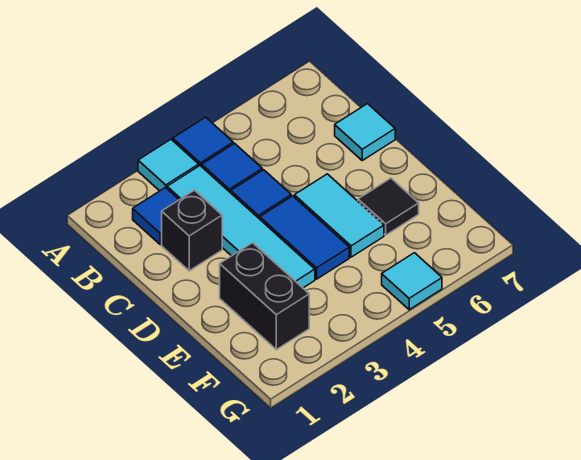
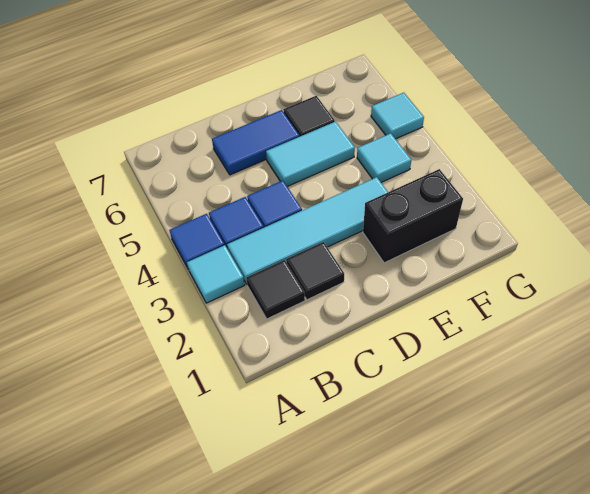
blue 1x1 tile [133,187,179,244] -> black 1x1 tile [246,260,305,319]
black 1x1 brick [162,190,222,271] -> black 1x1 tile [286,242,344,300]
cyan 1x1 tile [335,104,395,160] -> cyan 1x1 tile moved to [357,133,411,182]
blue 1x2 tile [260,196,349,279] -> blue 1x2 tile moved to [212,110,299,175]

